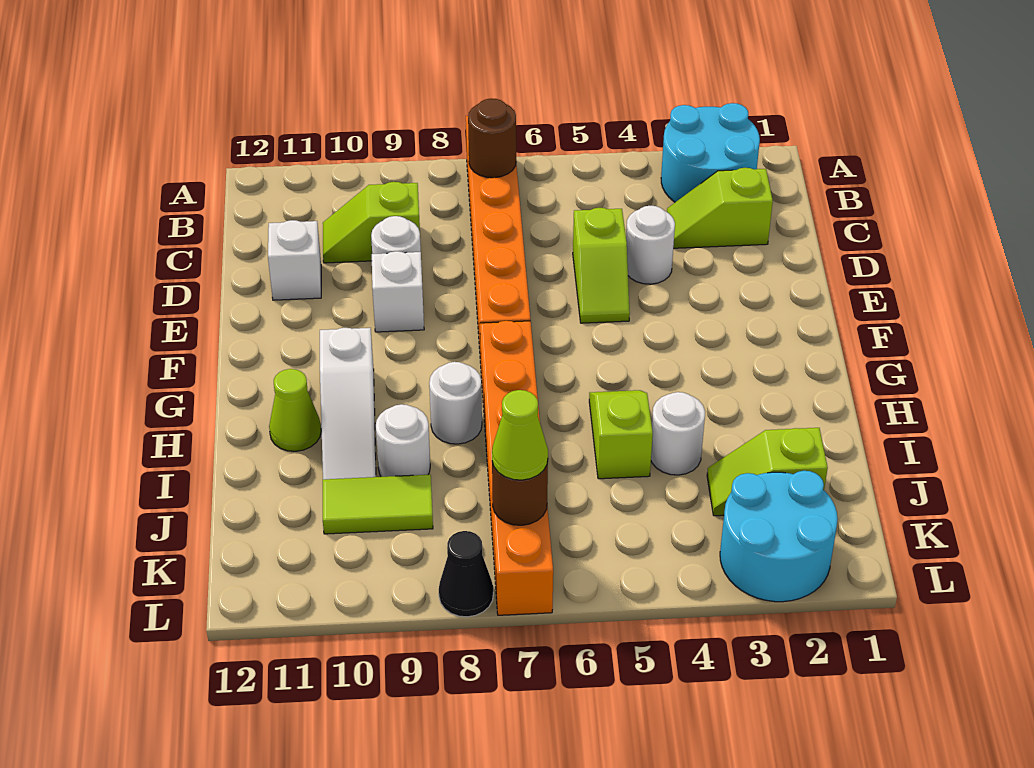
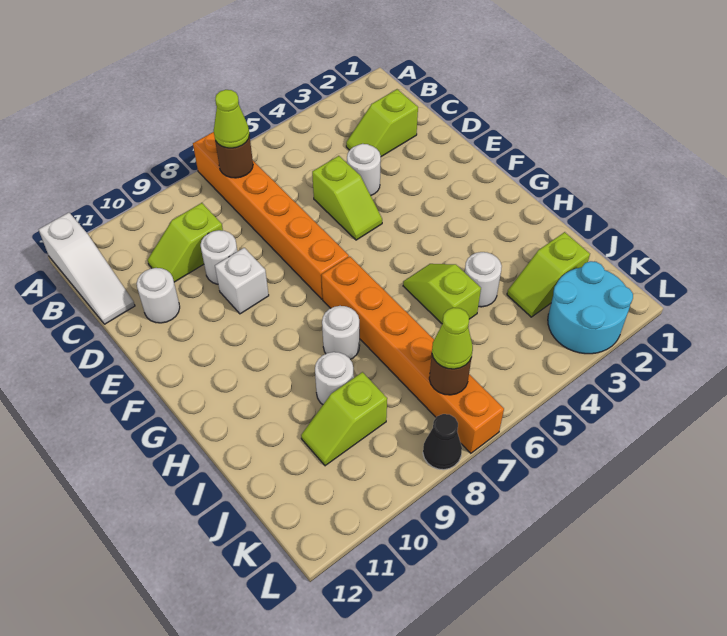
cyan 2x2 round brick [661,103,760,202] -> none
white 1x1 brick [268,220,321,300] -> white 1x1 round brick [137,268,180,323]
white 1x3 slope [320,328,376,479] -> white 1x3 slope moved to [39,213,135,324]
lime 1x1 cone [269,369,321,451] -> lime 1x1 cone moved to [214,90,249,148]
lime 1x2 tile [323,475,433,534] -> lime 1x2 slope [301,372,387,466]

